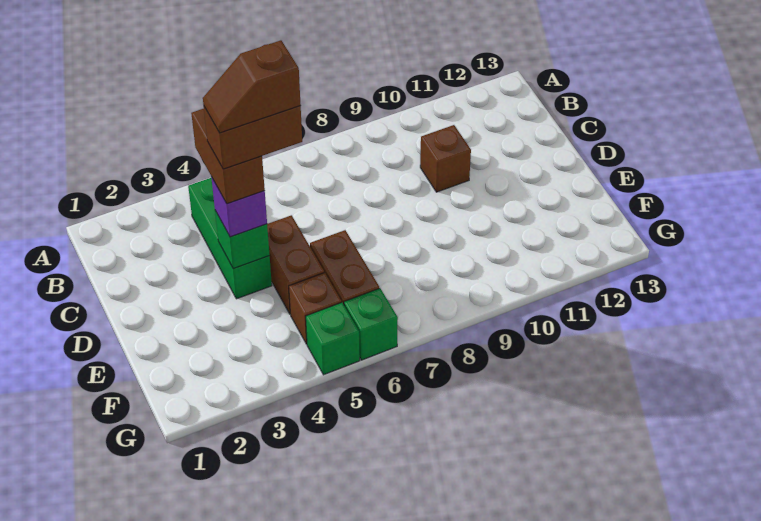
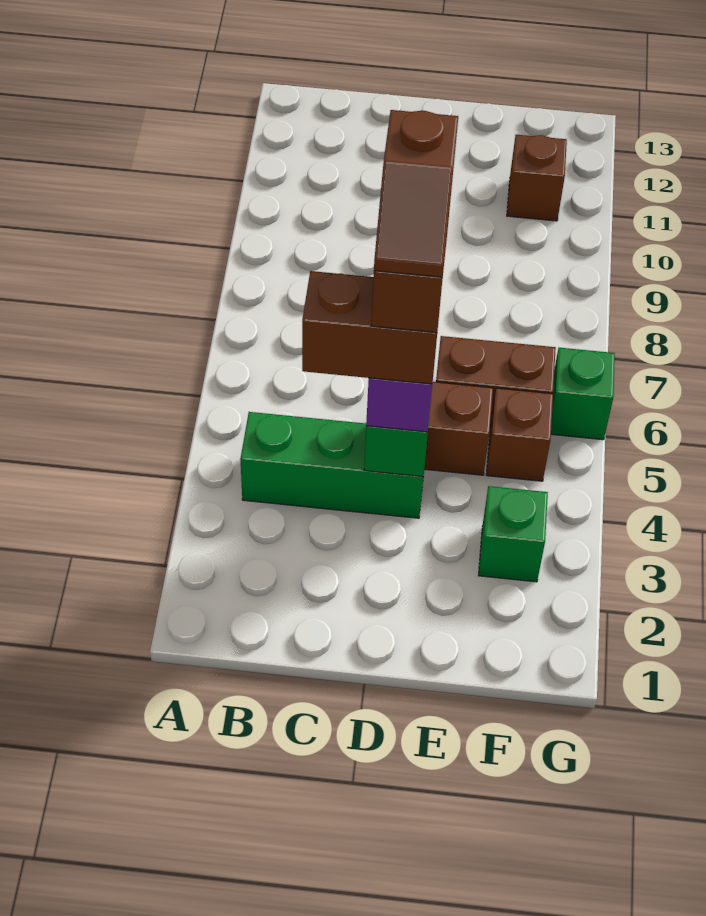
brown 1x1 brick [420,125,471,192] -> brown 1x1 brick moved to [507,135,567,221]
green 1x1 brick [306,302,360,375] -> green 1x1 brick moved to [478,486,548,582]

